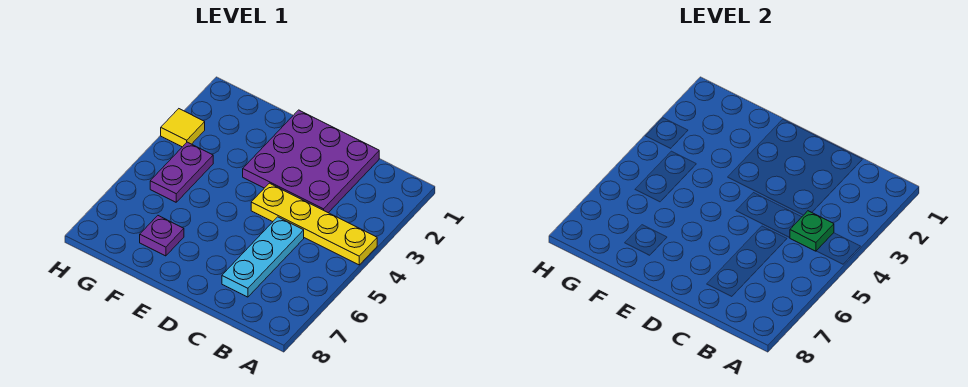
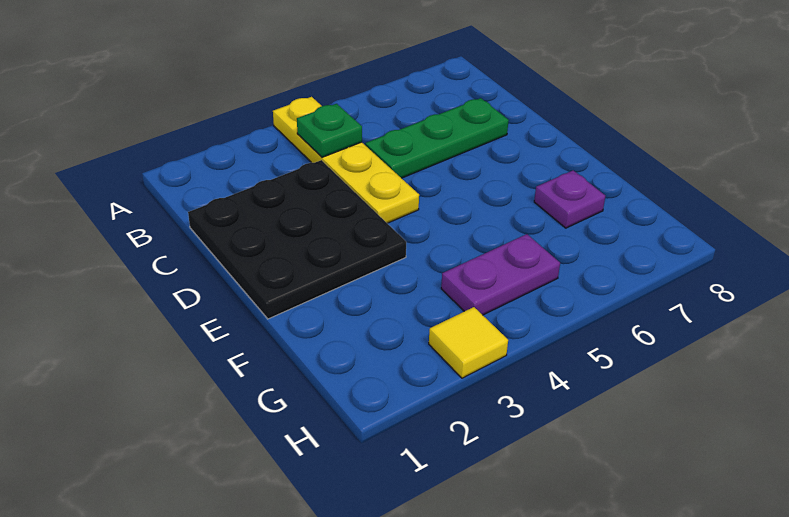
purple 3x3 plate [243,110,379,213] -> black 3x3 plate [188,160,406,319]
cyan 1x3 plate [222,217,304,297] -> green 1x3 plate [365,98,509,178]

